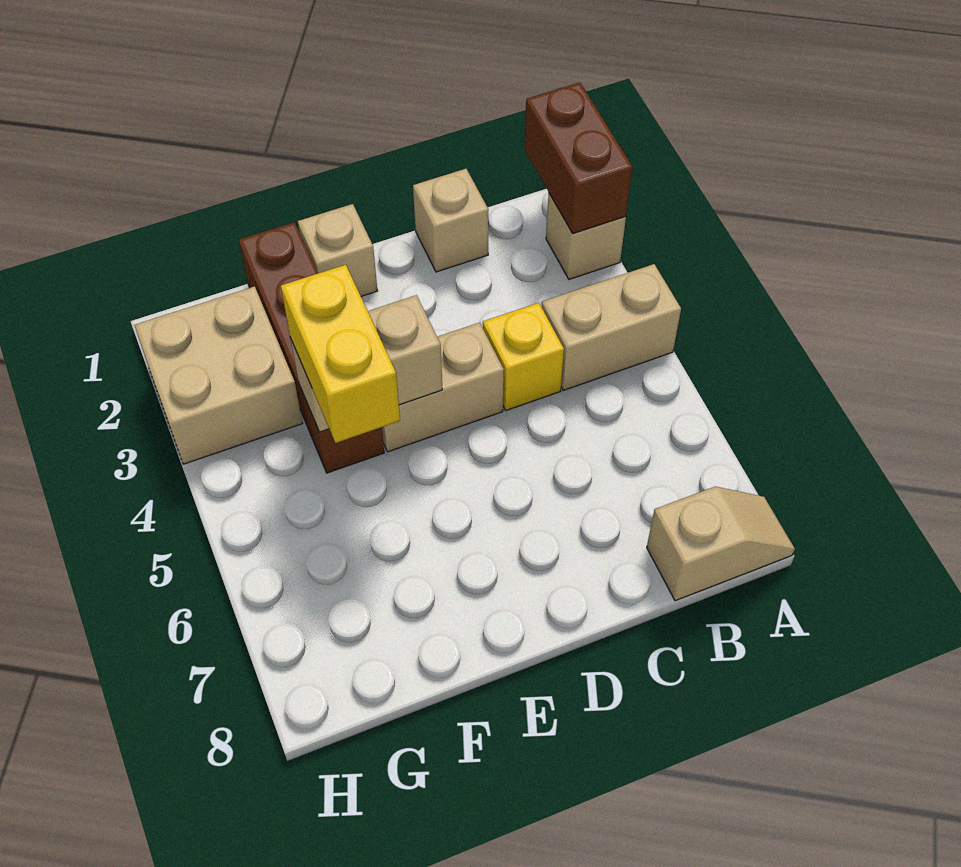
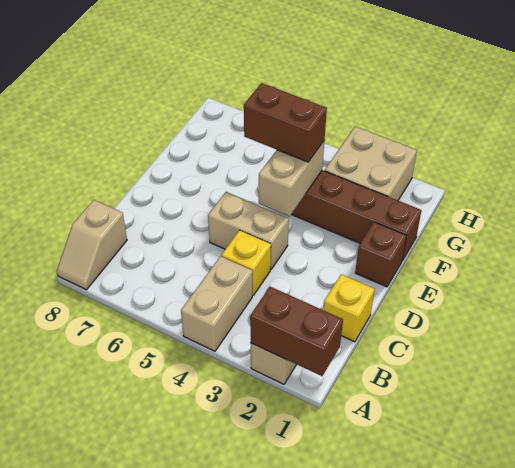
tan 1x1 brick [413,169,489,272] -> yellow 1x1 brick [324,274,375,342]
tan 1x2 brick [382,322,504,452] -> tan 1x2 brick turned to [208,192,289,269]
tan 1x1 brick [298,204,377,296] -> brown 1x1 brick [355,222,406,287]
yellow 1x2 brick [281,265,400,443] -> brown 1x2 brick [244,83,327,162]

